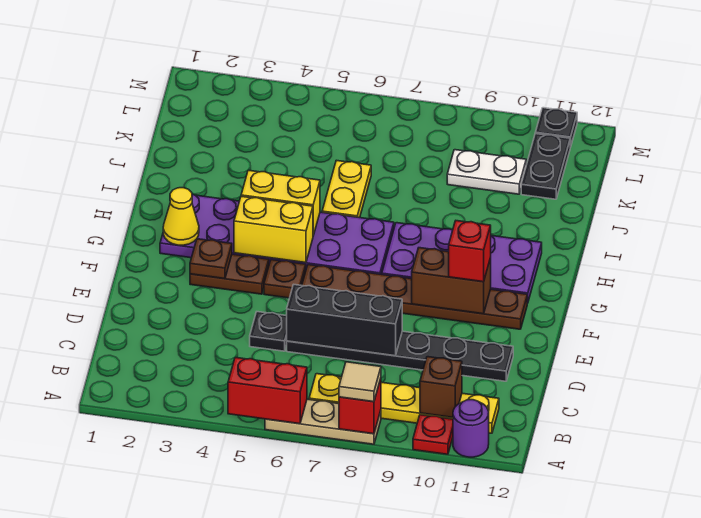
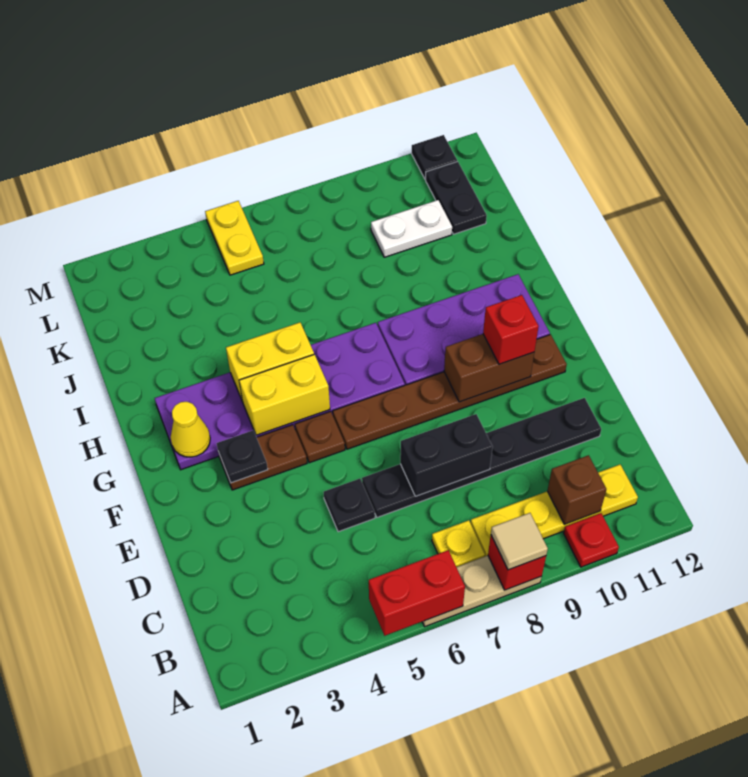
purple 1x1 round brick [453,400,489,457] -> none
black 1x3 brick [286,285,402,356] -> black 1x2 brick [400,414,493,496]
brown 1x1 plate [190,239,232,279] -> black 1x1 plate [217,431,268,483]
yellow 1x2 plate [322,160,371,218] -> yellow 1x2 plate moved to [205,201,264,275]

